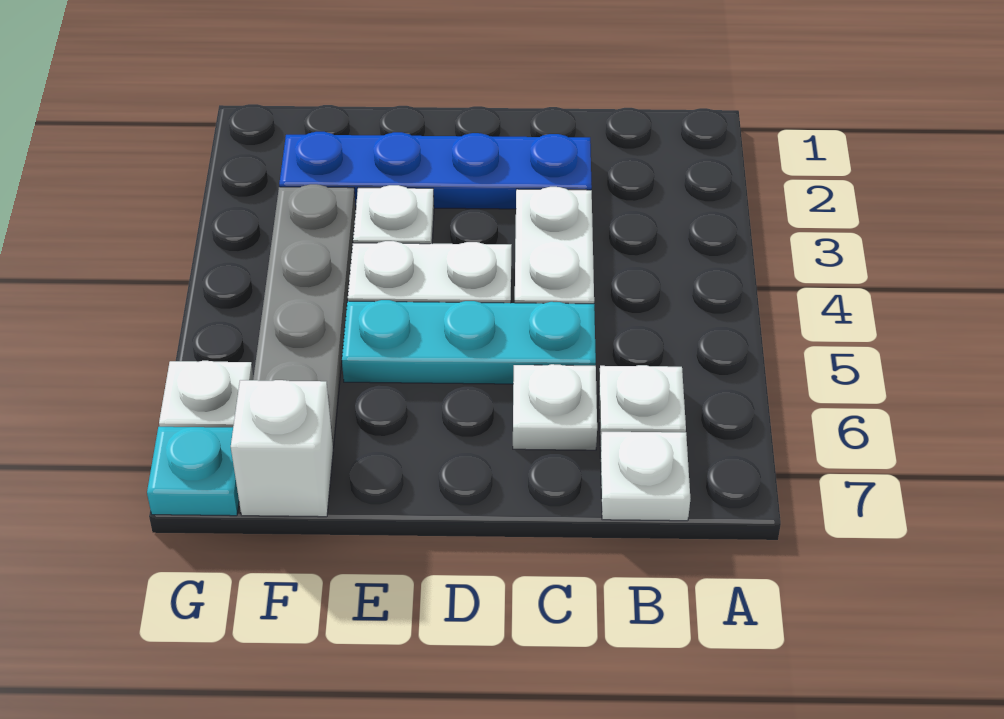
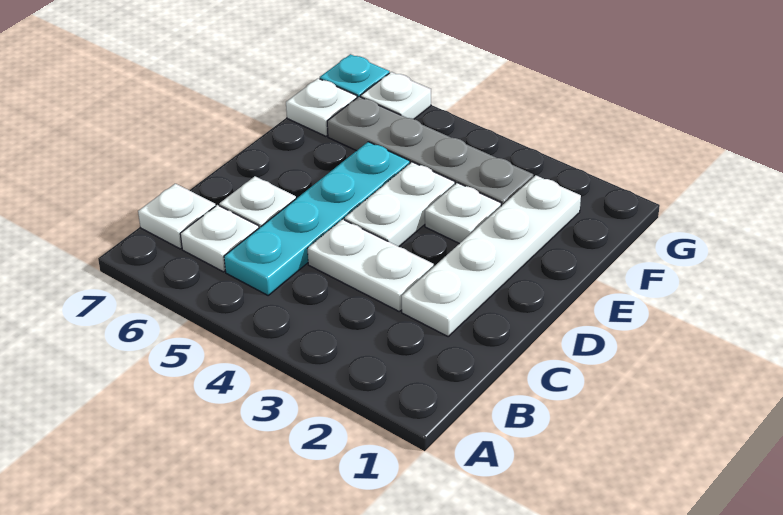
blue 1x4 plate [279,132,592,209] -> white 1x4 plate [402,175,581,336]
cyan 1x3 plate [342,300,596,384] -> cyan 1x4 plate [224,142,410,295]
white 1x1 brick [231,380,333,517] -> white 1x1 plate [286,78,357,136]

